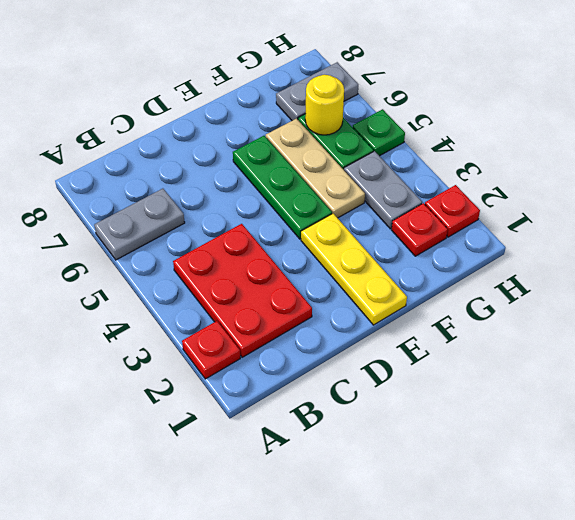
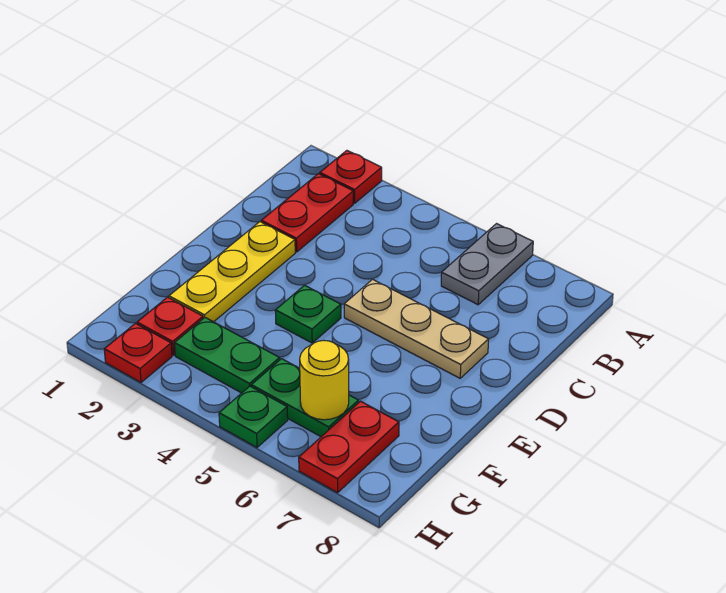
red 2x3 plate [173,224,312,357] -> red 1x2 plate [261,174,353,252]
yellow 1x3 plate [301,214,407,325] -> yellow 1x3 plate turned to [169,222,295,322]
green 1x3 plate [233,136,332,239] -> green 1x1 plate [275,285,341,343]
tan 1x3 plate [266,119,365,218] -> tan 1x3 plate moved to [344,279,489,378]
grey 1x2 plate [344,151,422,229] -> green 1x2 plate [175,318,280,393]
grey 1x2 plate [276,62,358,121] -> red 1x2 plate [299,401,399,493]

